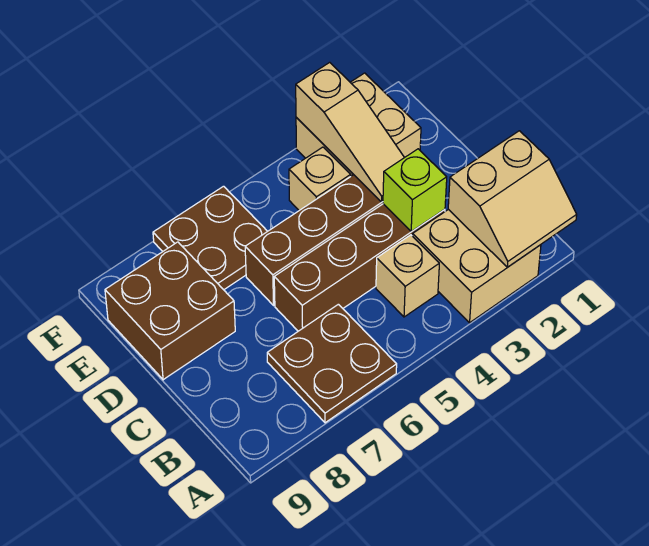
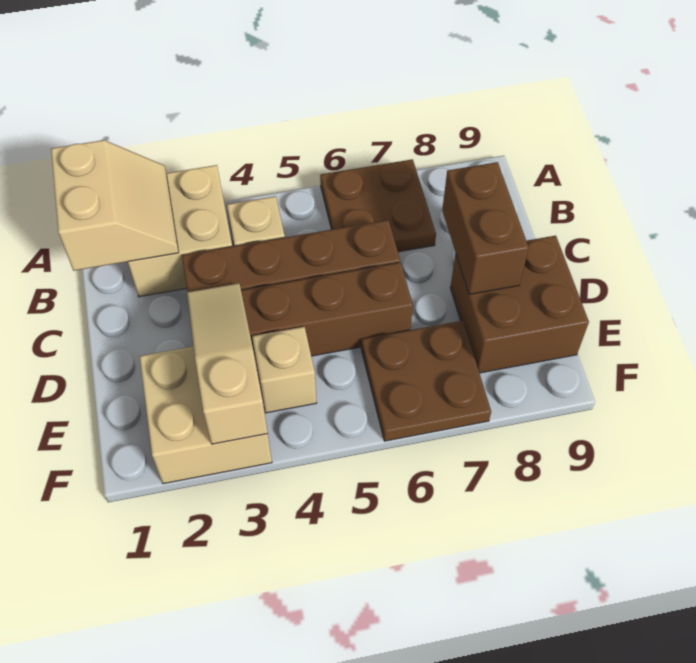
tan 2x2 slope [448,131,577,267] -> tan 2x2 slope turned to [51,140,179,271]
lime 1x1 brick [383,149,447,232] -> none
none -> brown 1x2 brick [442,162,529,294]

